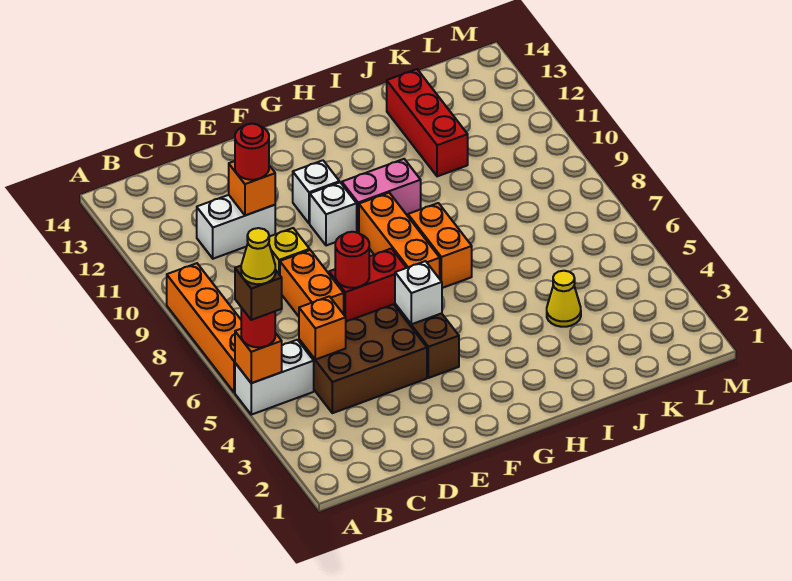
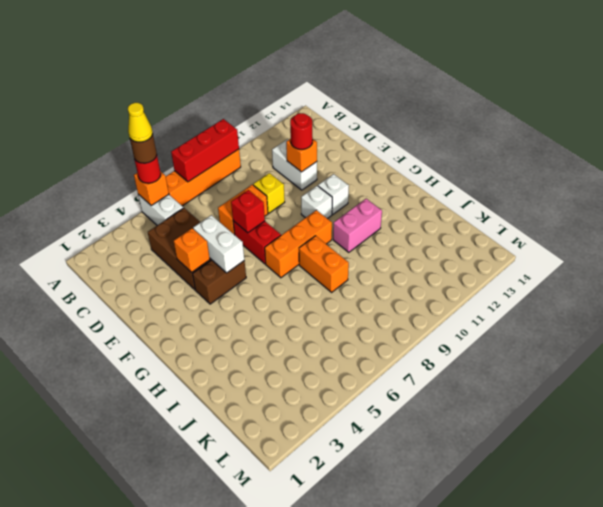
brown 1x1 brick [235,266,282,320] -> brown 1x1 round brick [130,134,157,163]
orange 1x1 brick [299,296,346,360] -> orange 1x1 brick moved to [174,228,210,272]
red 1x1 round brick [335,232,369,288] -> red 1x1 brick [231,190,265,233]
white 1x1 brick [395,261,442,324] -> white 1x2 brick [193,215,244,273]
pink 1x2 brick [342,159,421,233] -> pink 1x2 brick turned to [333,199,382,252]
orange 1x2 brick [408,203,472,288] -> orange 1x2 brick turned to [299,236,349,292]
yellow 1x1 cone [547,271,581,327] -> none
red 1x3 brick [387,69,468,176] -> red 1x3 brick moved to [171,119,239,182]

